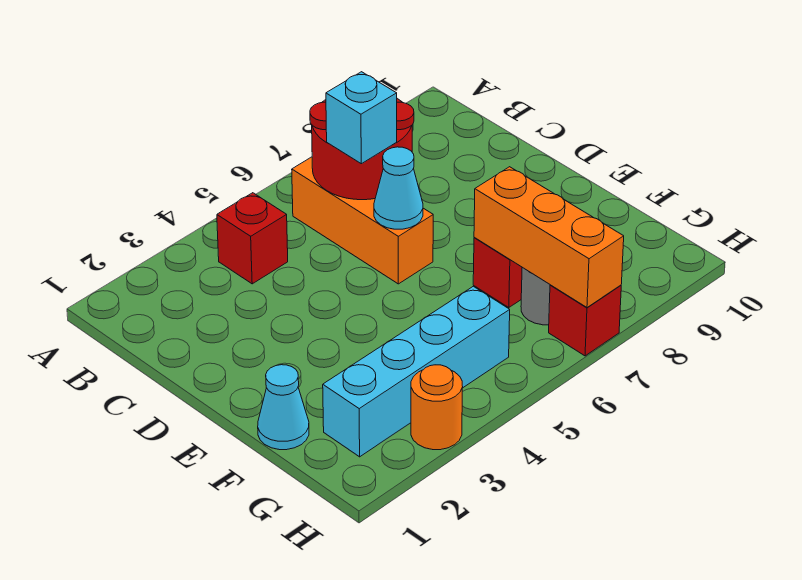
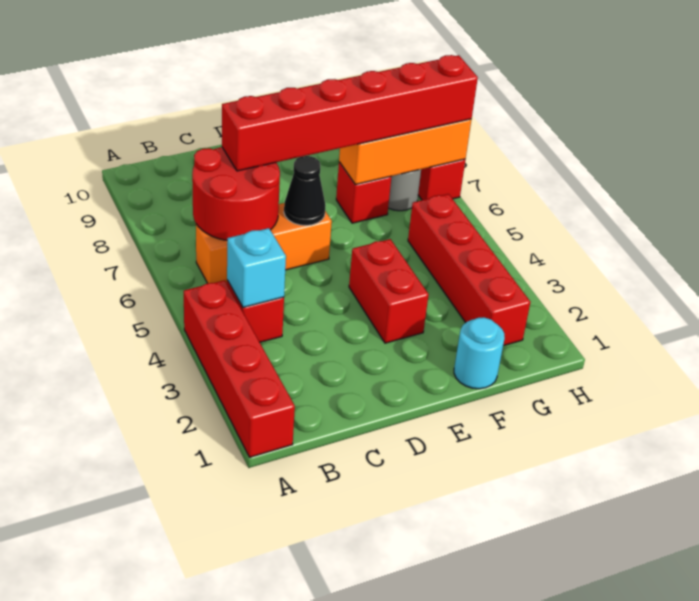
none -> red 1x4 brick [183,280,295,457]
cyan 1x1 brick [326,72,397,164] -> cyan 1x1 brick moved to [227,228,286,307]
none -> red 1x6 brick [222,55,478,171]
cyan 1x1 cone [374,147,423,229] -> black 1x1 cone [284,156,325,226]
none -> red 1x2 brick [349,239,429,343]
cyan 1x1 cone [258,365,309,450] -> cyan 1x1 round brick [454,317,505,389]
cyan 1x4 brick [323,286,510,457] -> red 1x4 brick [408,194,530,346]
orange 1x1 round brick [411,365,463,450] -> none

